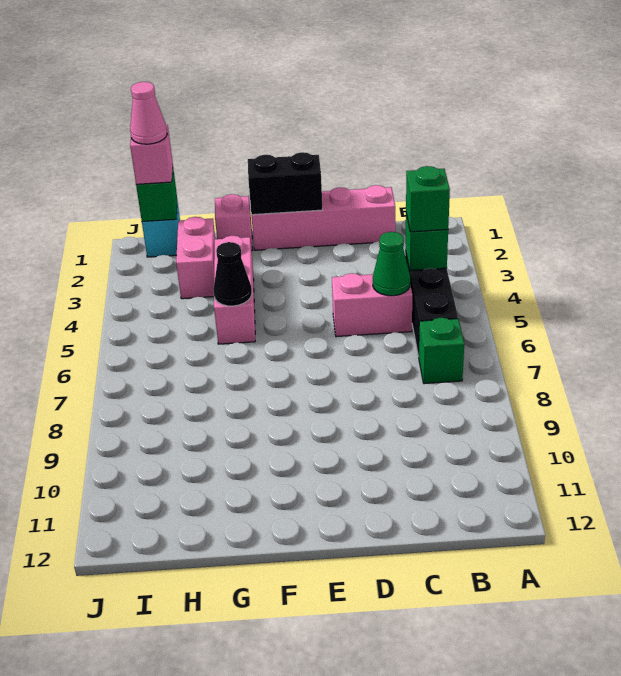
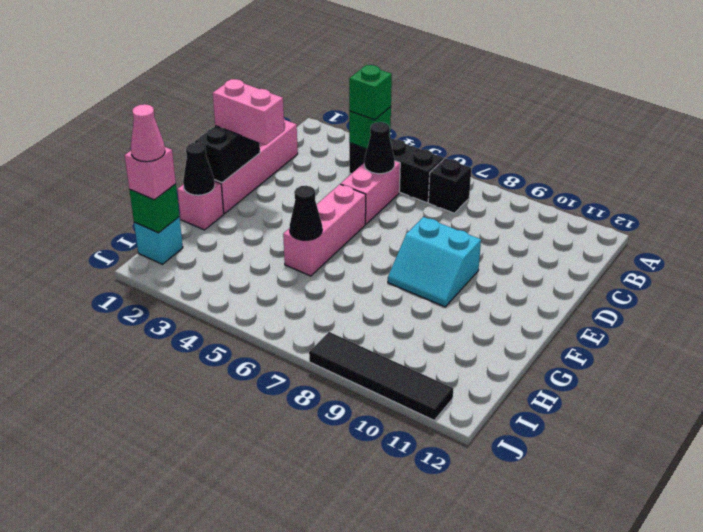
green 1x1 brick [419,318,464,384] -> black 1x1 brick [428,158,471,213]
green 1x1 cone [373,232,410,296] -> black 1x1 cone [364,122,395,174]
none -> cyan 2x2 slope [388,217,481,307]
none -> black 1x1 cone [183,143,215,195]
pink 1x3 brick [214,236,255,344] -> pink 1x3 brick turned to [283,184,366,276]
pink 1x2 brick [176,217,215,299] -> pink 1x2 brick moved to [213,79,284,145]
none -> black 1x4 tile [309,332,453,420]

